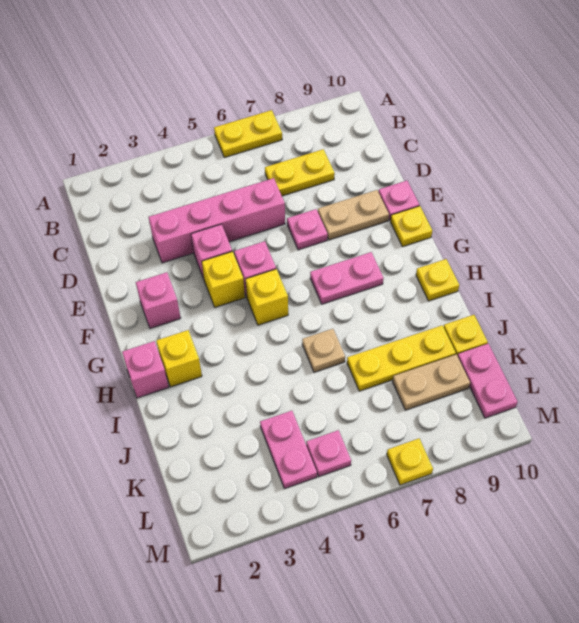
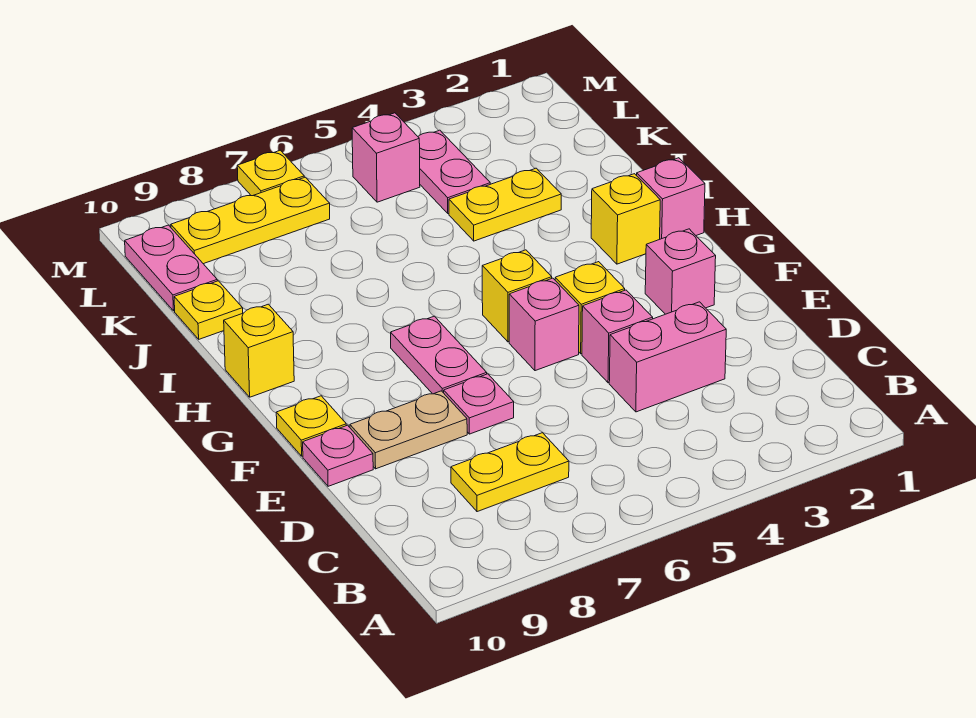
yellow 1x2 plate [214,110,282,158] -> yellow 1x2 plate moved to [449,168,561,241]
pink 1x4 brick [149,178,285,263] -> pink 1x2 brick [609,302,726,412]
pink 1x2 plate [310,252,384,304] -> pink 1x2 plate turned to [391,316,487,394]
yellow 1x1 plate [416,259,459,301] -> yellow 1x1 brick [224,304,294,397]
tan 1x1 plate [302,329,345,372] -> none
yellow 1x3 plate [347,325,456,391] -> yellow 1x3 plate moved to [171,177,330,264]
tan 1x2 plate [392,354,470,410] -> none
pink 1x1 plate [306,430,351,477] -> pink 1x1 brick [352,113,420,202]

